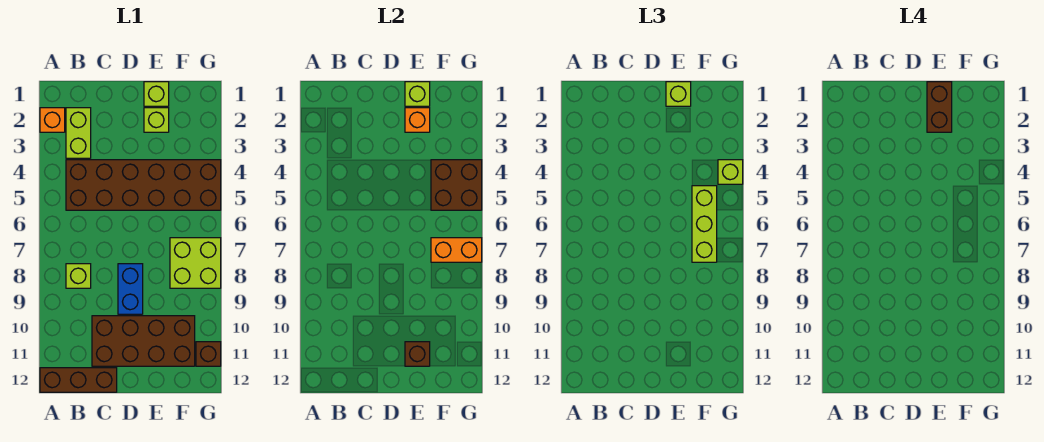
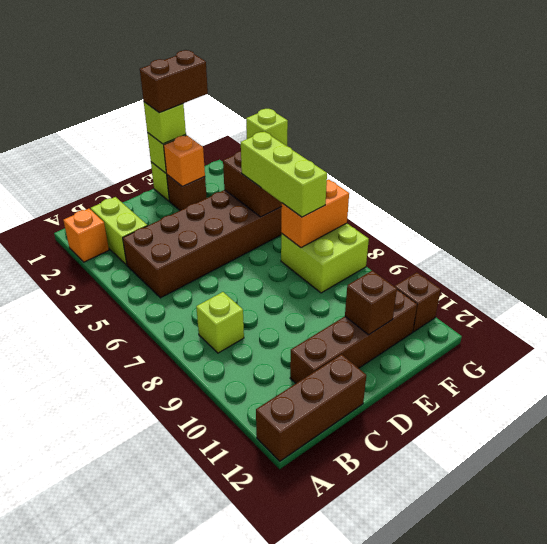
brown 2x4 brick [92,316,195,366] -> brown 1x4 brick [290,290,417,383]
blue 1x2 brick [118,264,143,314] -> none
brown 1x2 brick [927,82,952,132] -> brown 1x2 brick turned to [140,50,208,113]
lime 1x1 brick [144,108,169,132] -> brown 1x1 brick [167,175,207,210]

